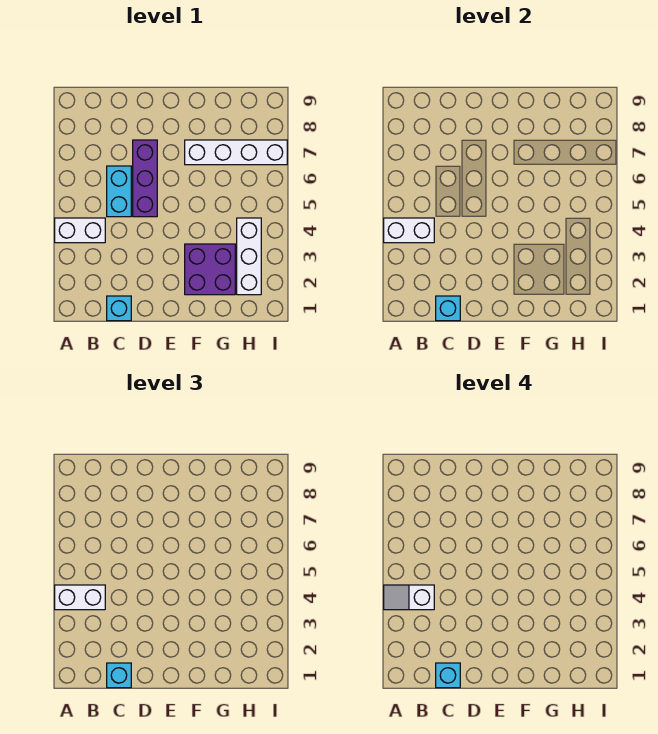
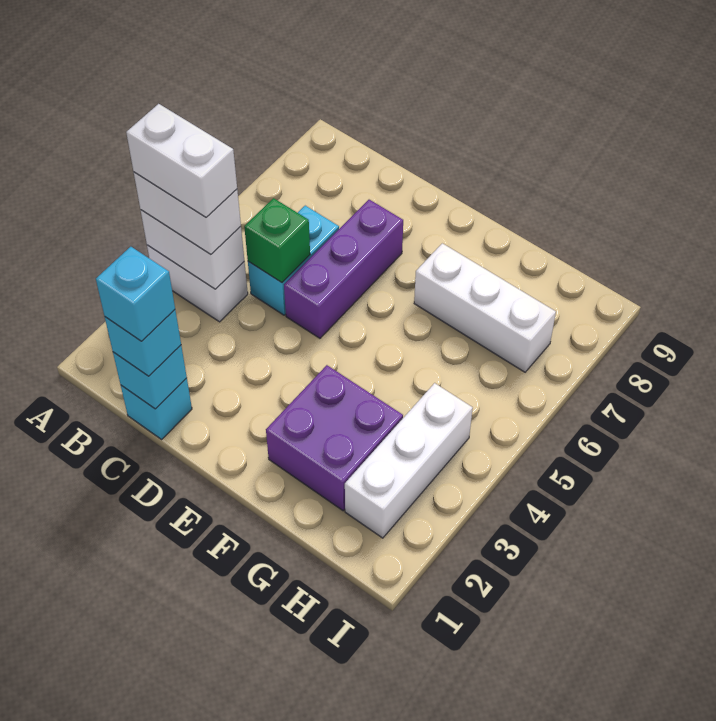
white 1x2 slope [384,585,434,610] -> white 1x2 brick [126,104,237,217]
none -> green 1x1 brick [244,198,310,283]
white 1x4 brick [185,140,287,165] -> white 1x3 brick [414,243,556,372]

